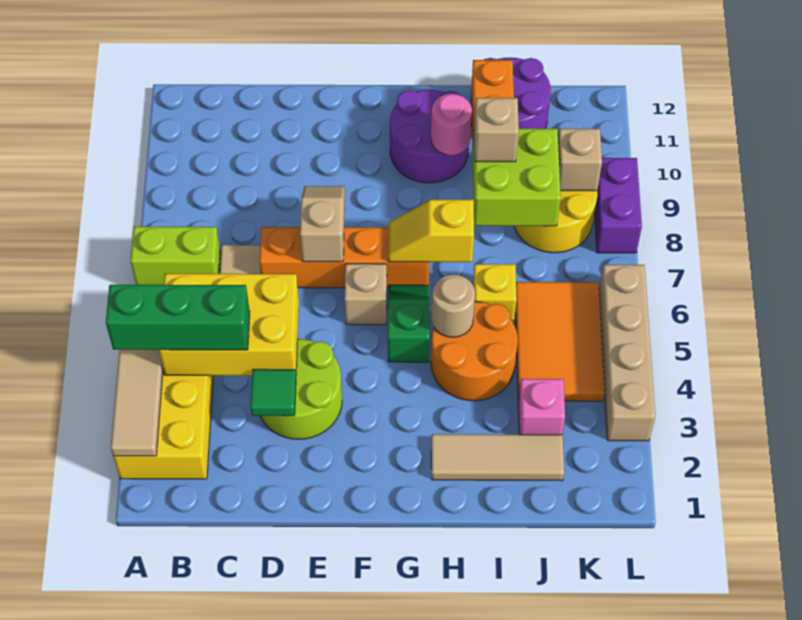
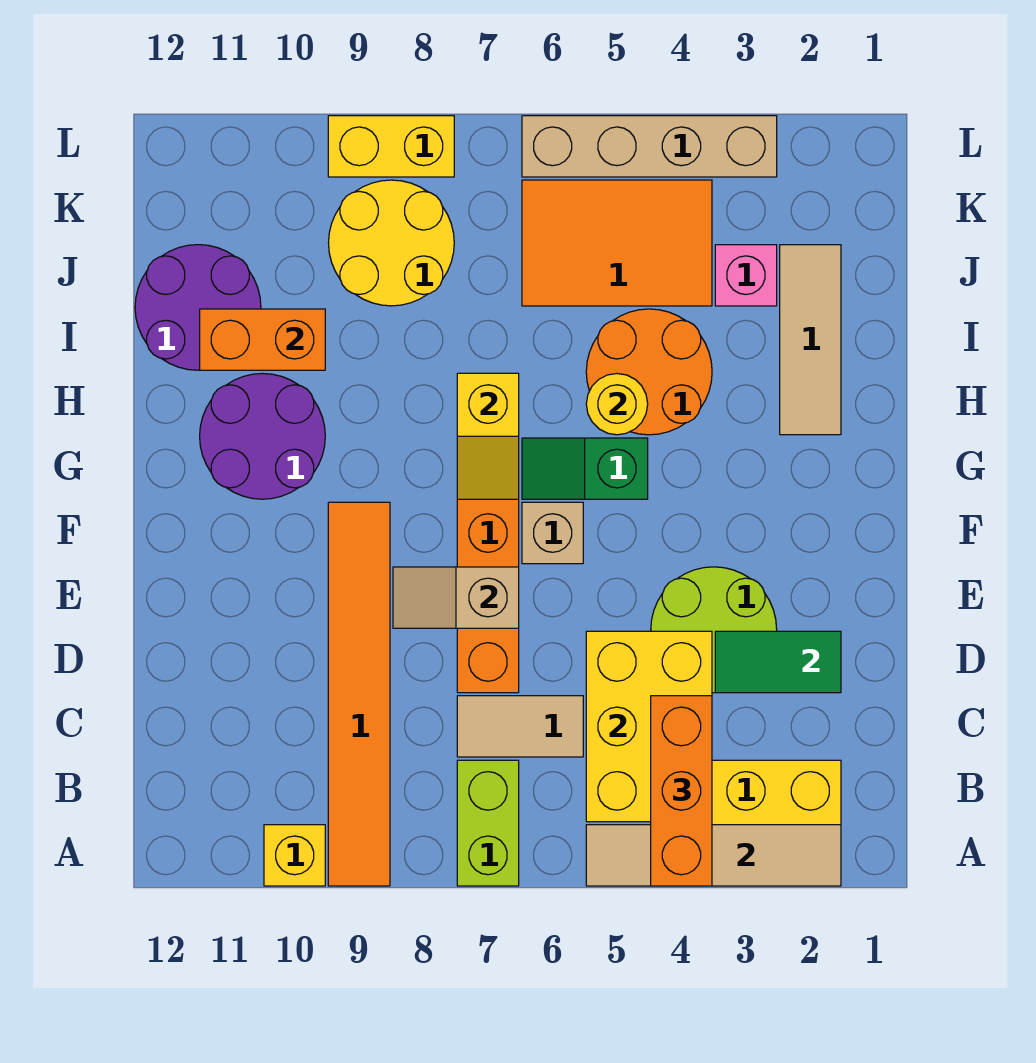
green 1x3 brick [106,285,250,350] -> orange 1x3 brick [651,696,712,886]
none -> orange 1x6 tile [328,502,390,886]
green 1x1 tile [251,369,296,416] -> green 1x2 tile [715,631,841,693]
tan 1x1 round brick [432,275,475,337] -> yellow 1x1 round brick [586,374,648,435]
pink 1x1 round brick [431,94,472,155] -> none
yellow 1x1 brick [473,264,517,324] -> yellow 1x1 brick moved to [264,825,325,886]
lime 2x2 brick [473,129,561,226] -> none
tan 1x1 brick [474,98,519,162] -> none
tan 1x1 brick [558,129,602,191] -> none
purple 1x2 brick [595,158,642,253] -> yellow 1x2 brick [328,116,454,177]

